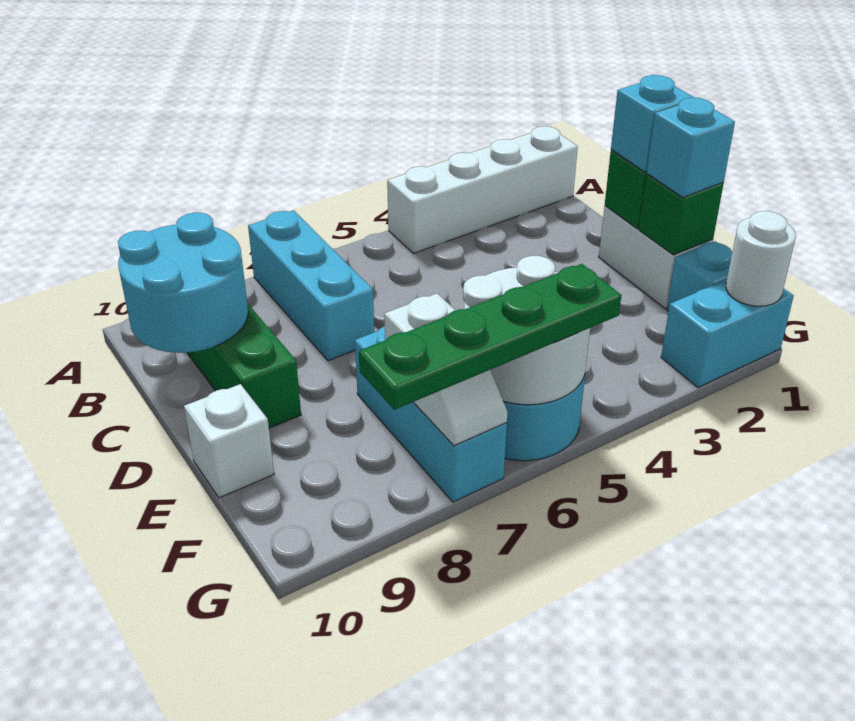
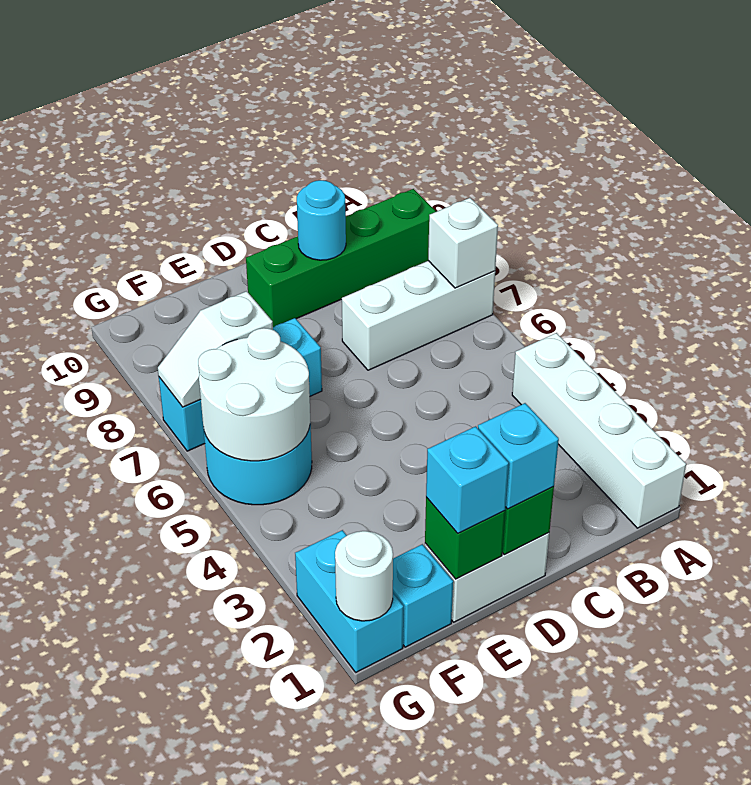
cyan 1x3 brick [248,210,374,361] -> white 1x3 brick [342,261,495,370]
cyan 2x2 round brick [118,213,248,353] -> cyan 1x1 round brick [297,180,346,260]
white 1x1 brick [184,384,274,498] -> white 1x1 brick moved to [428,198,498,288]
green 1x4 plate [359,264,622,410] -> none

